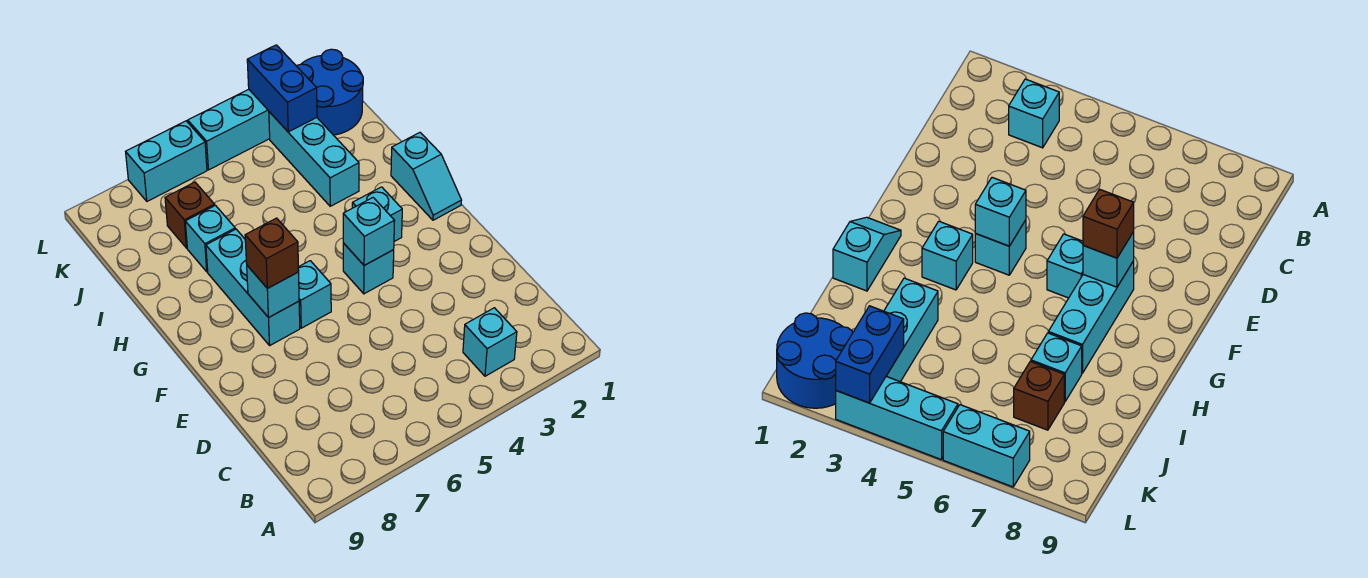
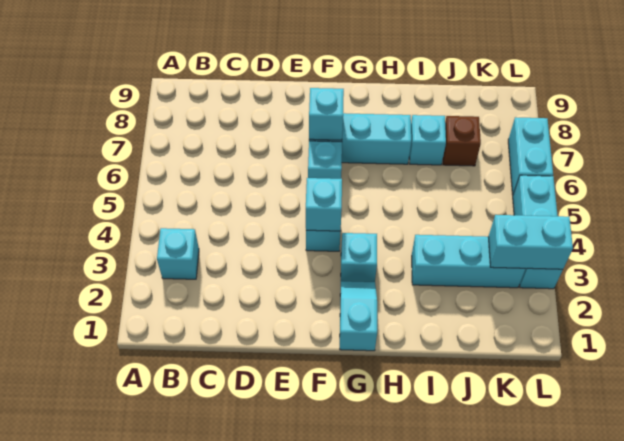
brown 1x1 brick [245,218,299,288] -> none
cyan 1x2 slope [391,133,462,220] -> cyan 1x2 slope turned to [340,281,377,351]
blue 2x2 round brick [297,49,363,135] -> none
blue 1x2 brick [247,45,317,132] -> cyan 1x2 brick [488,215,573,269]

